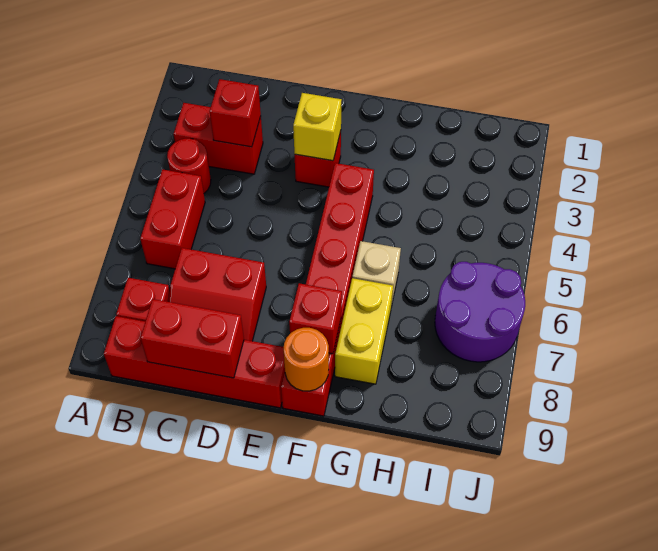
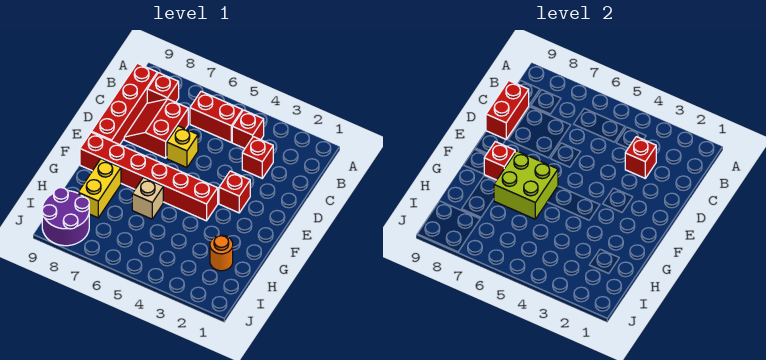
red 1x2 brick [174,103,263,174] -> red 1x1 brick [242,137,273,178]
red 1x1 round brick [167,139,211,193] -> red 1x1 brick [232,110,264,148]
yellow 1x1 brick [293,93,341,161] -> yellow 1x1 brick moved to [167,126,198,168]
none -> lime 2x2 brick [494,151,558,219]
orange 1x1 round brick [284,328,329,391] -> orange 1x1 round brick moved to [210,235,233,271]
yellow 1x2 brick [335,278,393,384] -> yellow 1x2 brick turned to [78,159,121,218]
purple 2x2 round brick [435,262,525,362] -> purple 2x2 round brick moved to [42,188,89,246]

